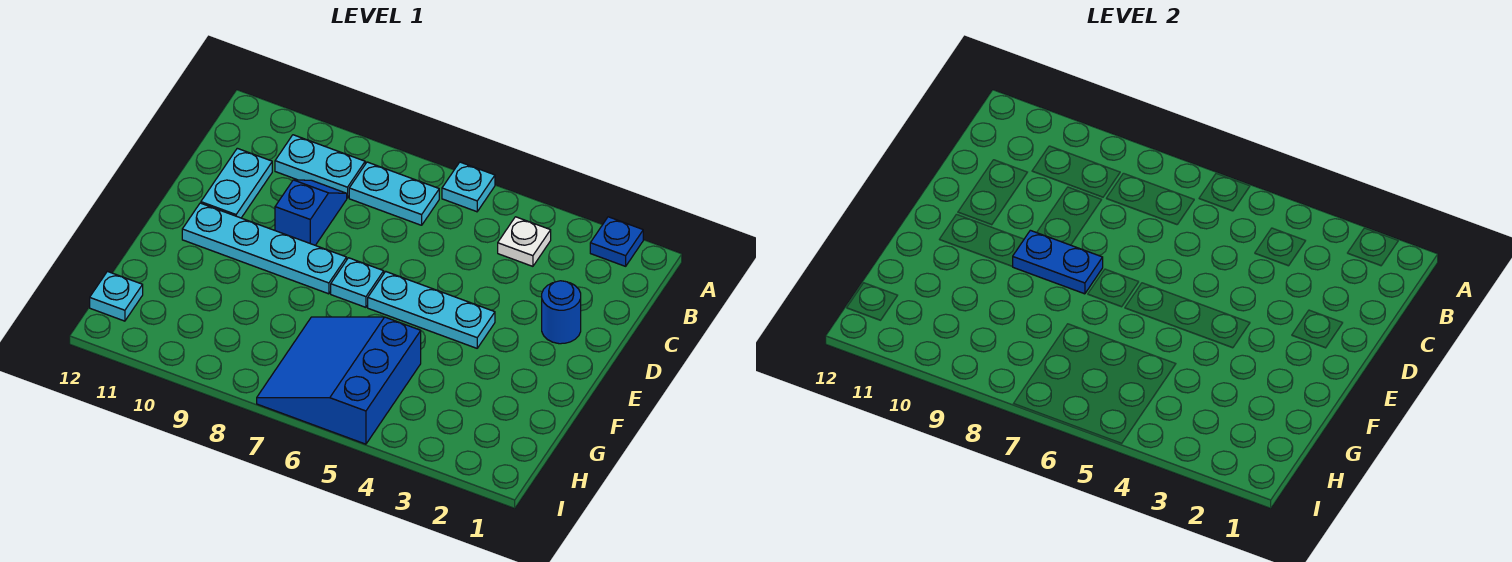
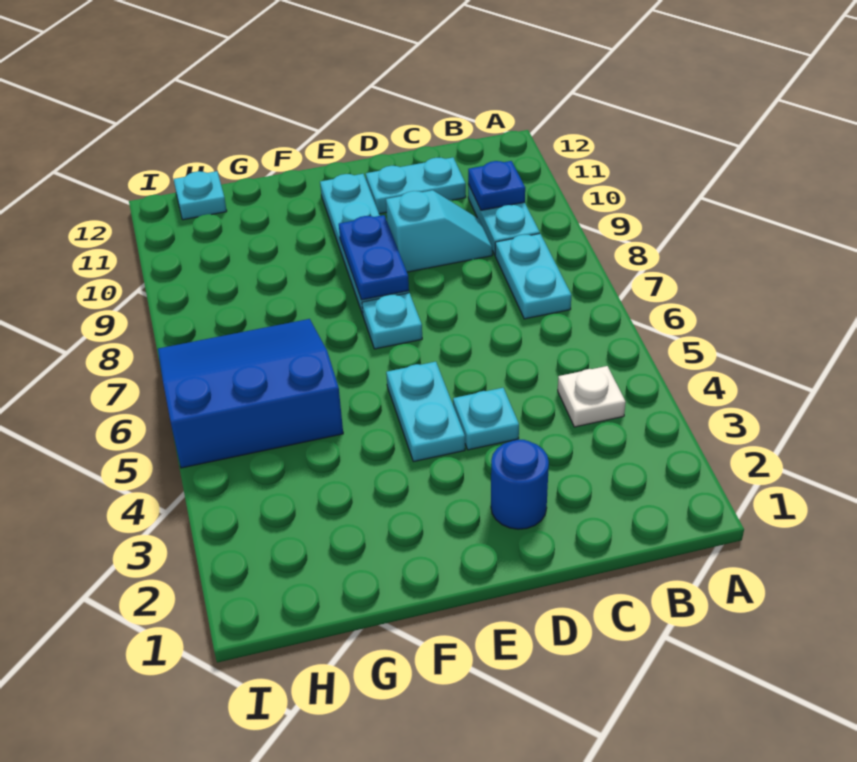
blue 1x1 plate [590,217,643,266] -> blue 1x1 plate moved to [468,161,525,210]
cyan 1x1 plate [442,162,495,212] -> cyan 1x1 plate moved to [453,388,519,450]
blue 1x2 slope [275,180,347,245] -> cyan 1x2 slope [386,190,492,272]
cyan 1x3 plate [368,271,495,348] -> cyan 1x2 plate [386,362,465,462]

